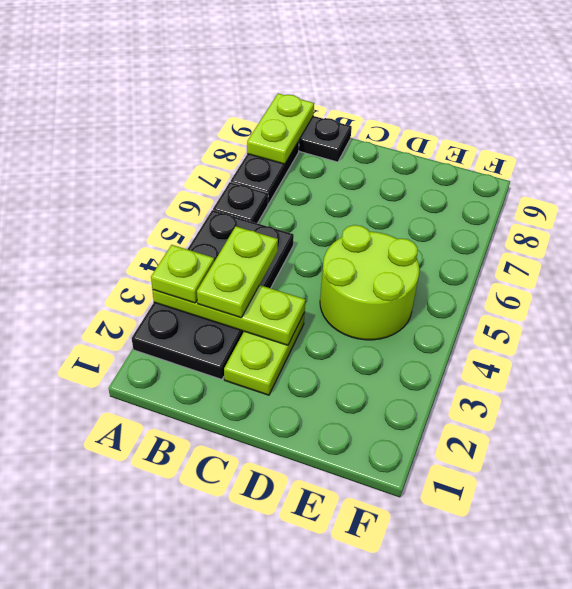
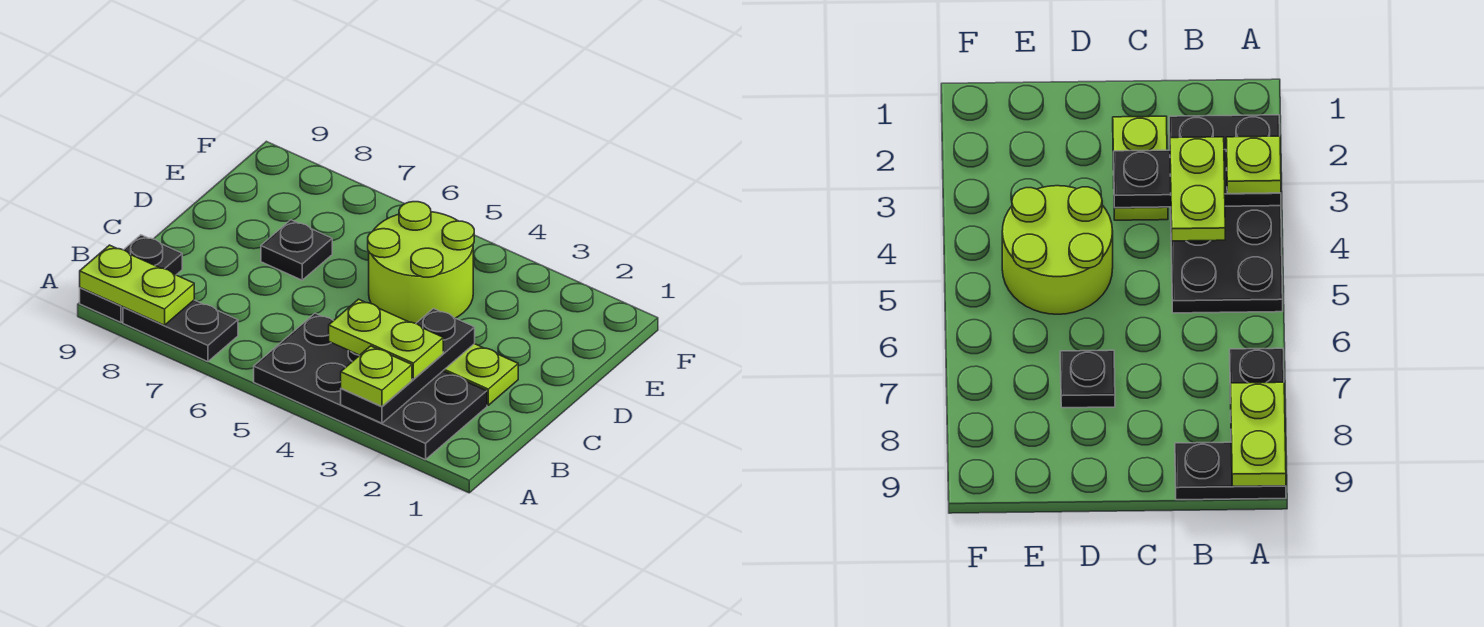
lime 1x3 plate [152,285,305,345] -> black 1x3 plate [341,309,475,423]
black 1x1 plate [213,182,268,223] -> black 1x1 plate moved to [261,220,332,280]

